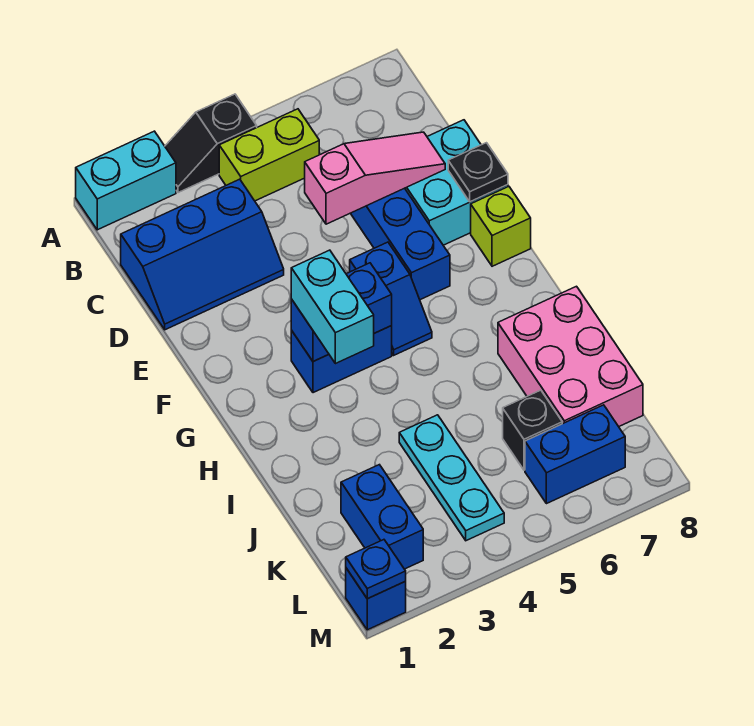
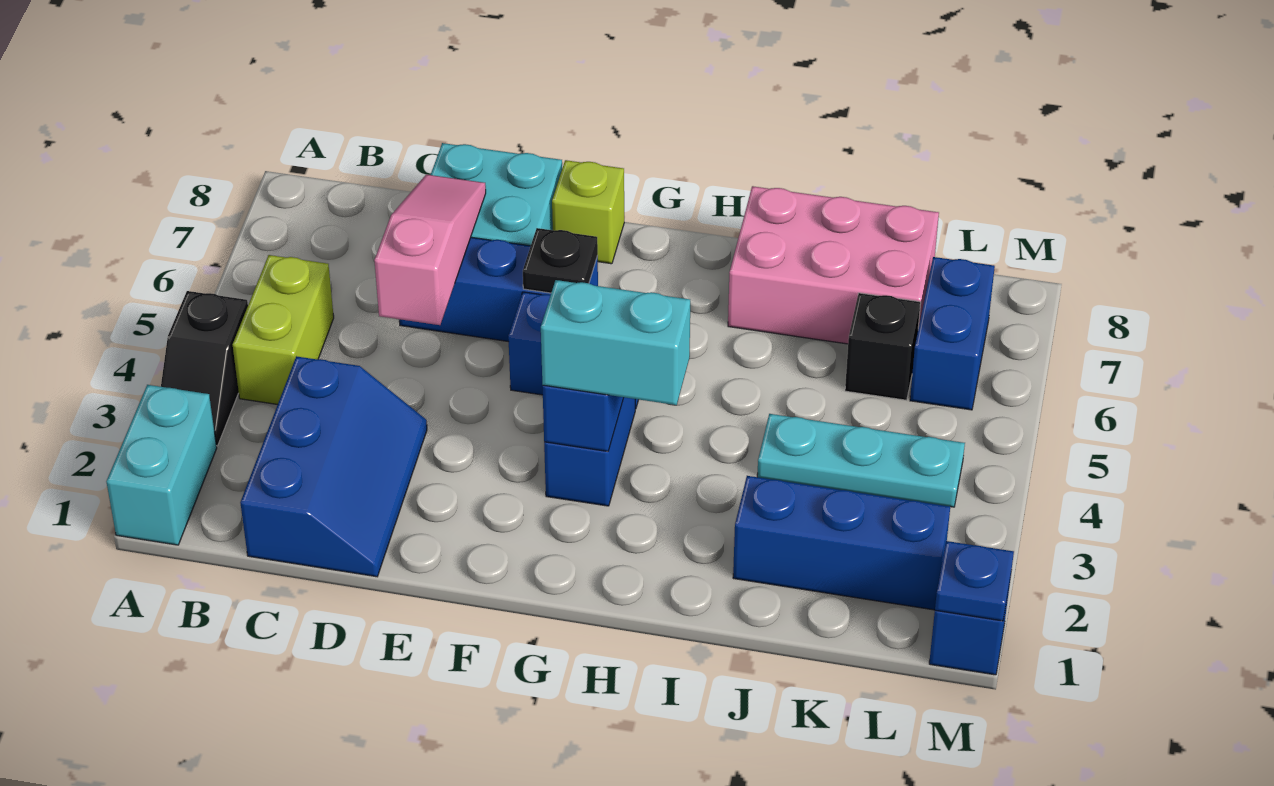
black 1x1 plate [448,143,508,202] -> black 1x1 plate moved to [523,228,598,293]
blue 1x2 brick [341,465,423,569] -> blue 1x3 brick [733,476,950,610]

